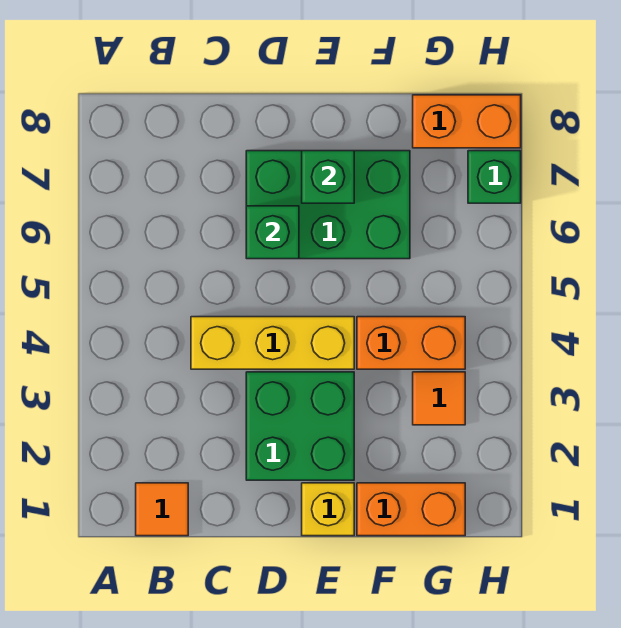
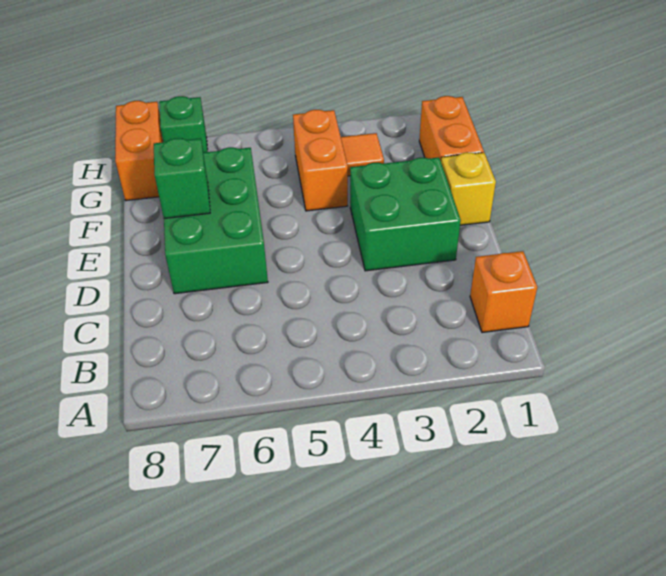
orange 1x1 tile [136,483,188,536] -> orange 1x1 brick [470,251,537,333]
yellow 1x3 brick [191,317,354,369] -> none
green 1x1 brick [246,206,299,259] -> none

